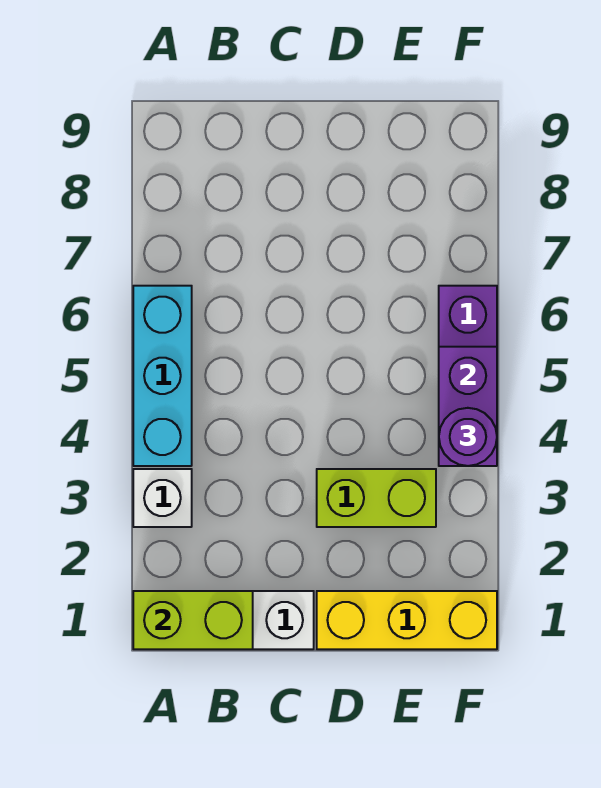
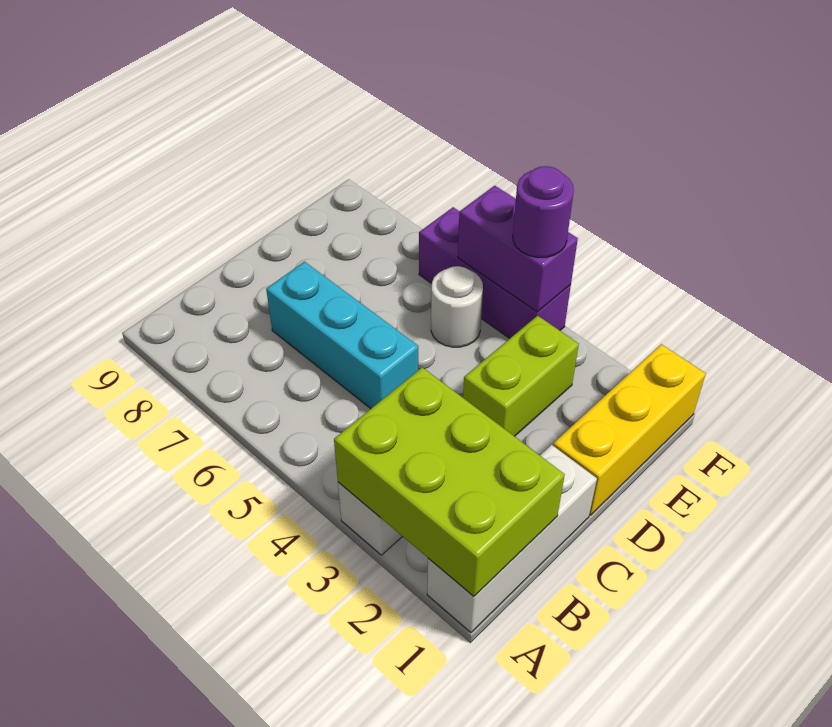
lime 1x2 brick [133,591,253,649] -> lime 2x3 brick [334,367,565,596]
cyan 1x3 brick [133,286,192,466] -> cyan 1x3 brick moved to [266,262,418,409]
none -> white 1x1 round brick [431,266,483,347]

